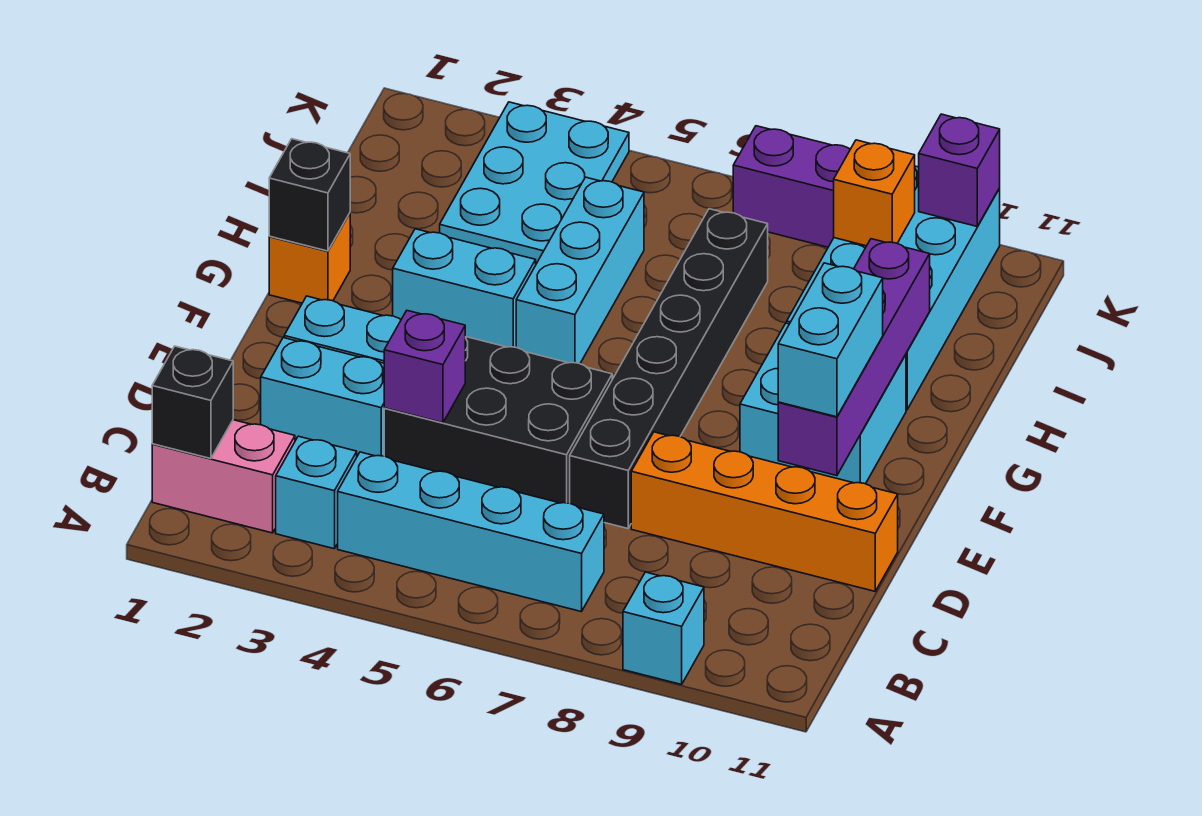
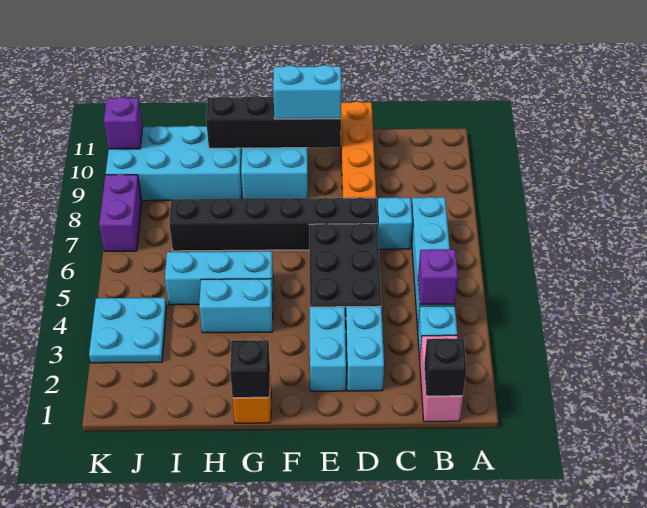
cyan 1x1 brick [623,572,704,685] -> cyan 1x1 brick moved to [377,197,412,249]
purple 1x1 brick [384,311,465,423] -> purple 1x1 brick moved to [418,249,458,305]
purple 1x4 brick [778,239,930,476] -> black 1x4 brick [206,96,341,148]
cyan 1x2 brick [393,229,536,347] -> cyan 1x2 brick turned to [199,279,273,333]
cyan 2x3 plate [440,102,629,264] -> cyan 2x2 plate [89,298,167,363]
orange 1x1 brick [834,140,915,246] -> none

